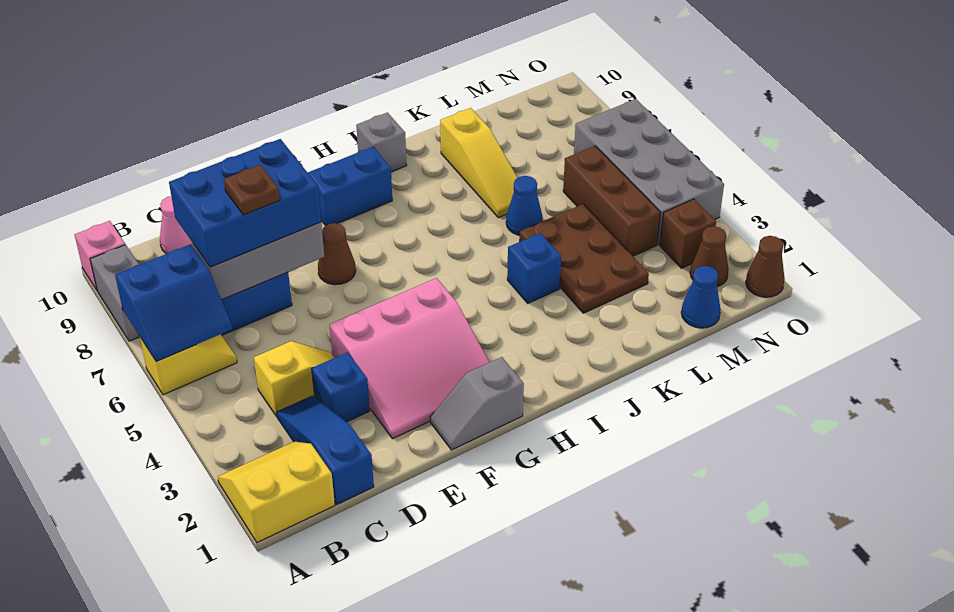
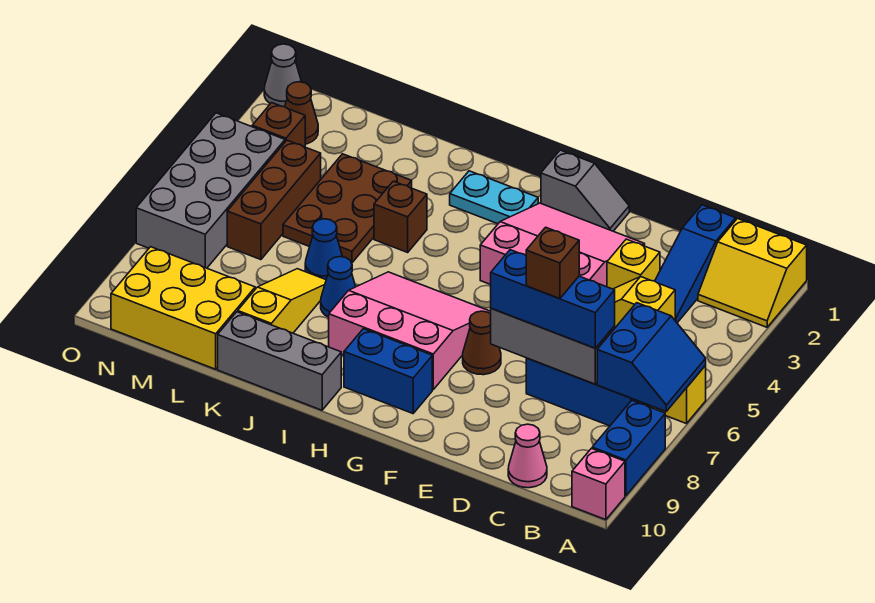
blue 2x2 slope [115,244,232,361] -> blue 2x2 slope turned to [597,303,706,411]
grey 1x2 brick [90,245,140,341] -> blue 1x2 brick [592,401,665,496]
blue 2x3 brick [169,139,321,267] -> blue 1x3 brick [491,250,615,348]
blue 1x1 brick [312,352,370,422] -> yellow 1x1 brick [607,239,660,289]
brown 1x1 plate [224,165,280,215] -> brown 1x1 brick [526,227,579,299]
none -> pink 3x3 slope [329,272,491,389]
none -> cyan 1x2 plate [450,171,538,224]
grey 1x1 brick [356,113,407,172] -> grey 1x3 brick [218,312,341,410]
blue 1x1 brick [507,233,561,303] -> brown 1x1 brick [374,181,427,252]
none -> yellow 2x3 brick [111,247,255,369]
blue 1x1 cone [681,266,721,328] -> blue 1x1 cone moved to [321,257,356,317]
brown 1x1 cone [746,236,785,297] -> grey 1x1 cone [264,44,301,107]

